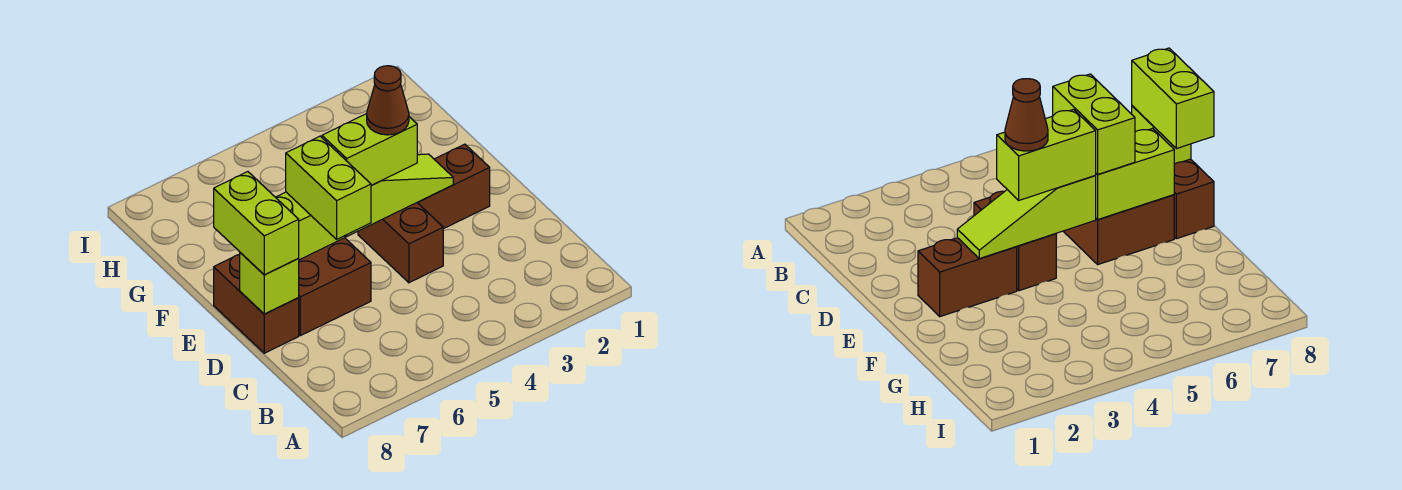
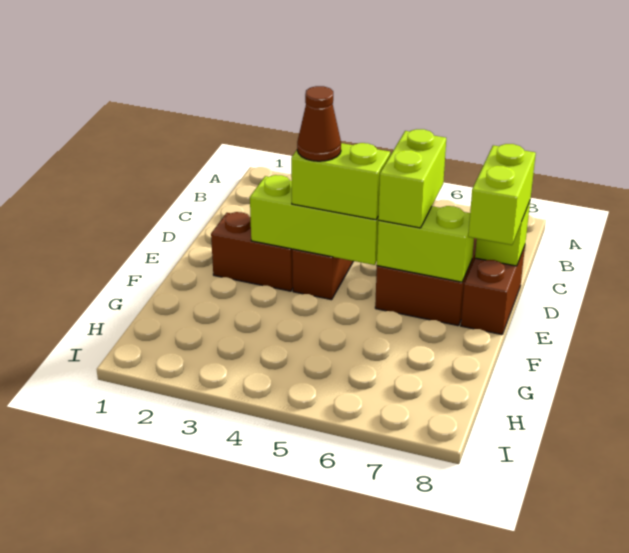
lime 1x3 slope [345,154,453,236] -> lime 1x3 brick [250,175,379,265]

